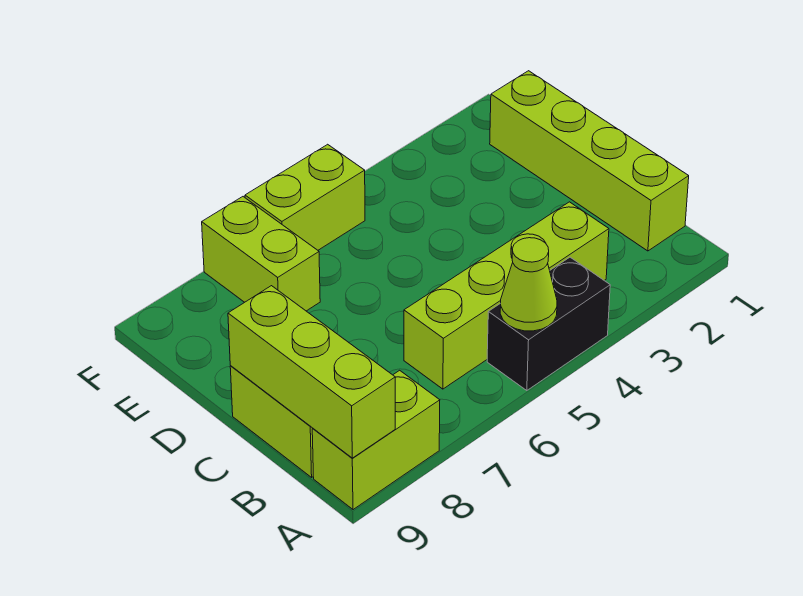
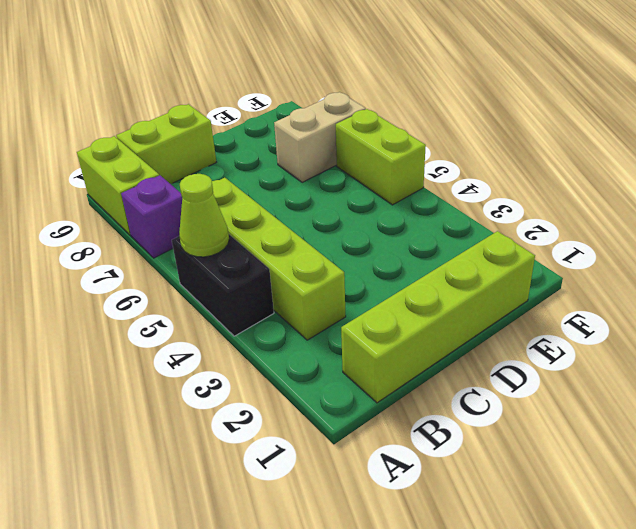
none -> purple 1x1 brick [121,175,182,258]
lime 1x3 brick [228,286,395,458] -> none
lime 1x2 brick [202,197,320,311] -> tan 1x2 brick [274,92,366,182]

